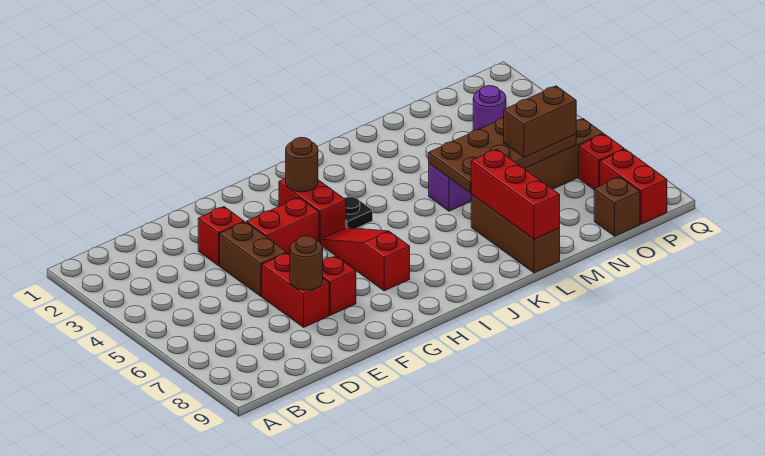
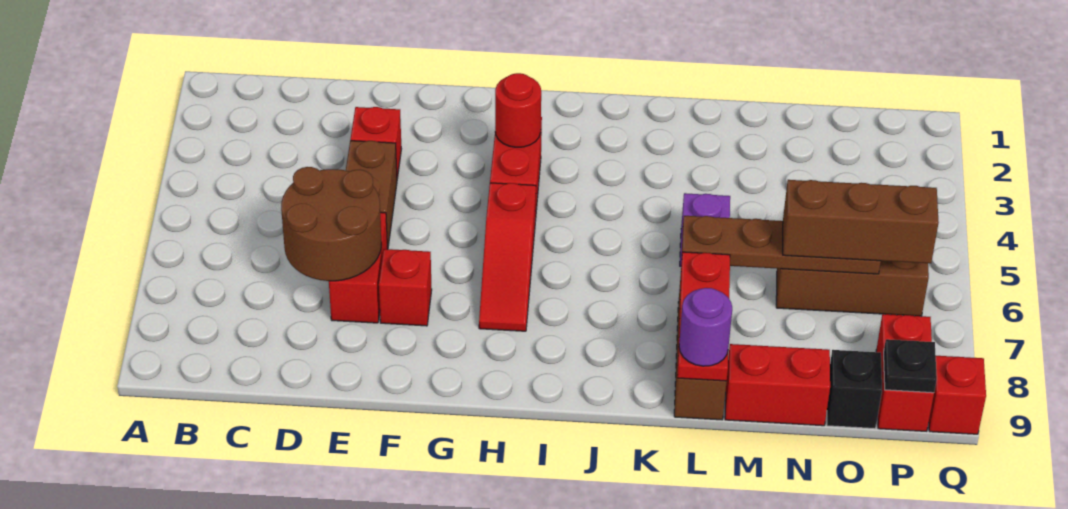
brown 1x1 round brick [290,236,323,290] -> brown 2x2 round brick [281,167,381,281]
red 1x2 brick [247,198,319,254] -> red 1x2 brick moved to [725,344,830,426]
brown 1x1 round brick [286,138,318,192] -> red 1x1 round brick [495,73,541,147]
red 1x3 slope [321,228,410,291] -> red 1x3 slope turned to [479,183,536,331]
black 1x1 plate [344,196,373,228] -> black 1x1 plate moved to [884,339,937,393]
brown 2x4 plate [429,118,576,193] -> brown 1x4 plate [682,216,881,274]
red 1x3 brick [471,149,560,239] -> red 1x3 plate [677,252,730,381]
brown 1x2 brick [504,86,576,157] -> brown 1x3 brick [783,180,939,263]
purple 1x1 round brick [473,86,506,131] -> purple 1x1 round brick moved to [679,288,732,366]
brown 1x1 brick [594,177,640,236] -> black 1x1 brick [827,350,882,429]
red 1x1 brick [579,134,624,189] -> red 1x1 brick moved to [929,356,986,434]

